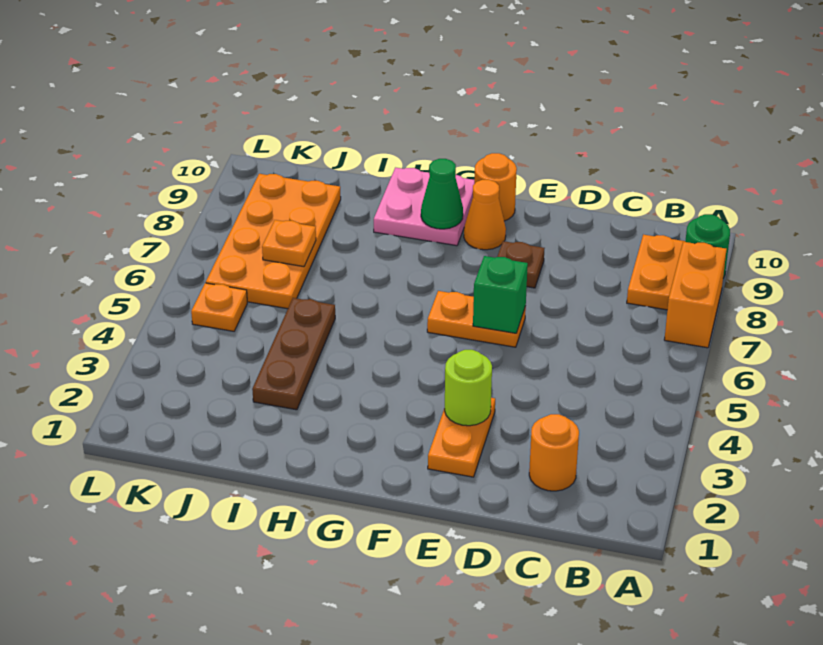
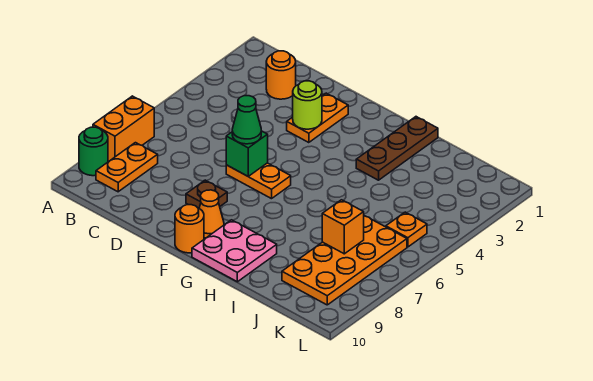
green 1x1 cone [421,159,463,229] -> green 1x1 cone moved to [232,96,261,144]
brown 1x3 plate [252,298,335,410] -> brown 1x3 plate moved to [356,117,438,180]
orange 1x1 plate [262,220,316,267] -> orange 1x1 brick [322,200,364,254]

